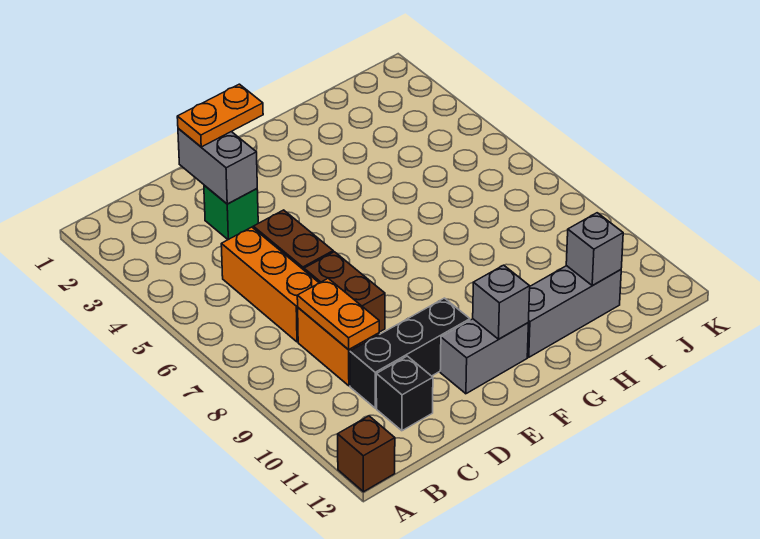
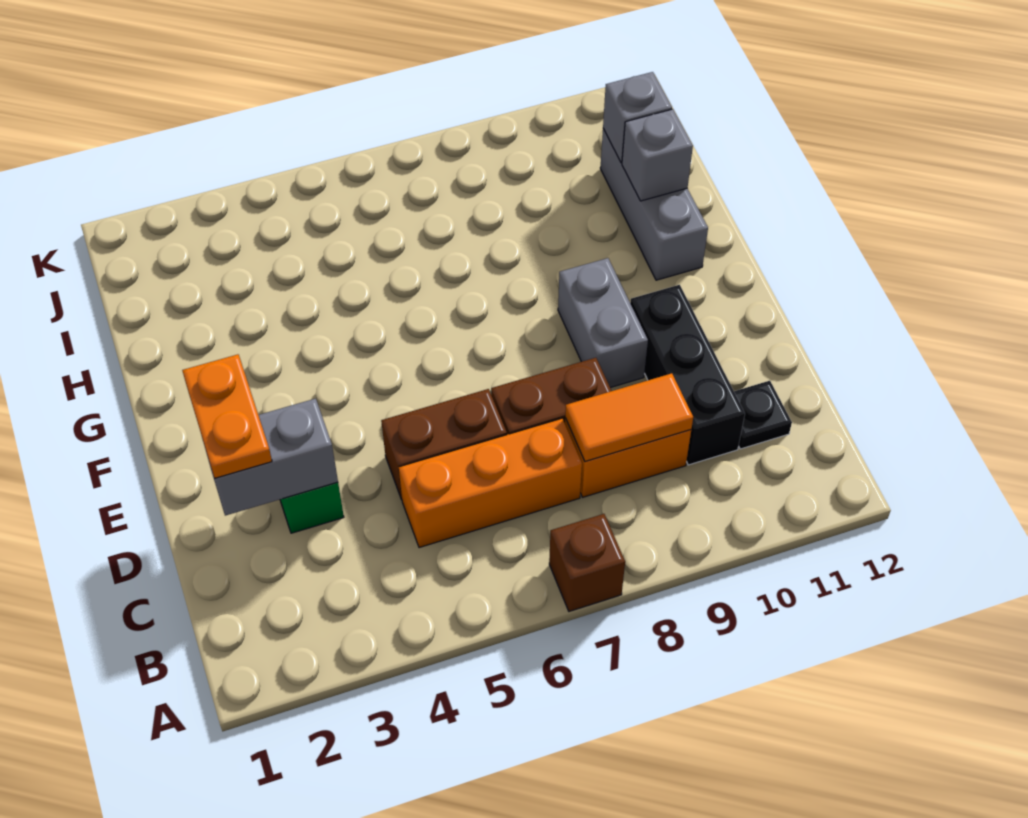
brown 1x1 brick [338,416,395,492] -> brown 1x1 brick moved to [549,514,625,611]
orange 1x2 plate [297,279,379,350] -> orange 1x2 tile [565,373,693,462]
black 1x1 brick [376,356,433,431] -> black 1x1 plate [734,381,792,449]
grey 1x2 brick [440,319,528,394] -> grey 1x2 brick moved to [558,258,648,388]
grey 1x1 brick [473,265,530,339] -> grey 1x1 brick moved to [622,109,693,201]

